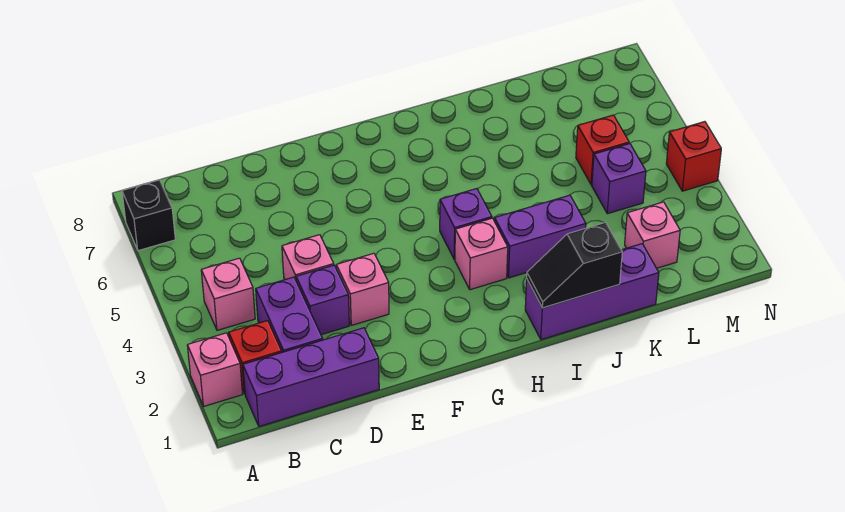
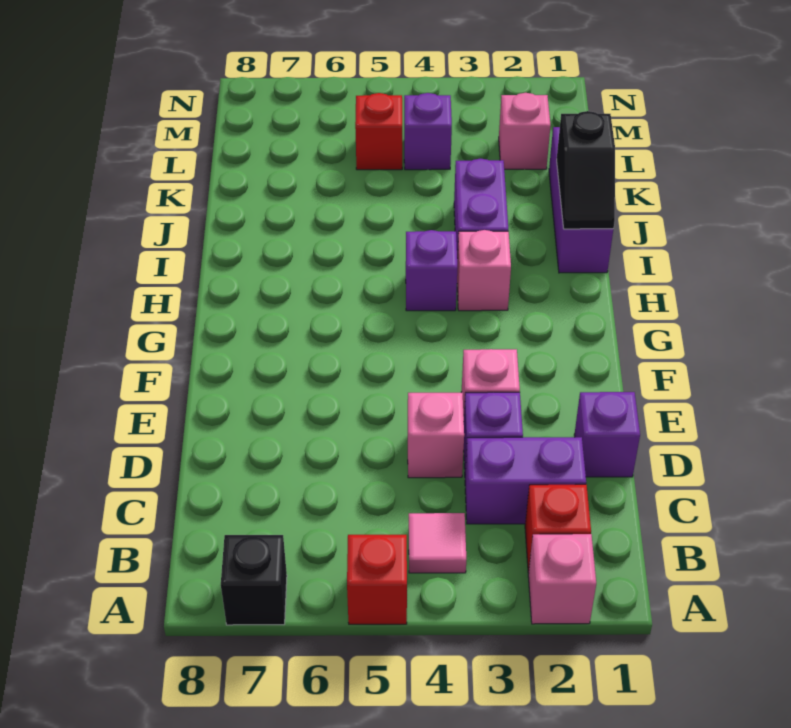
purple 1x3 brick [243,328,379,426] -> purple 1x1 brick [574,392,640,477]
pink 1x1 brick [201,258,255,330] -> pink 1x1 tile [409,513,466,573]
red 1x1 brick [666,122,721,191] -> red 1x1 brick moved to [347,535,407,624]

